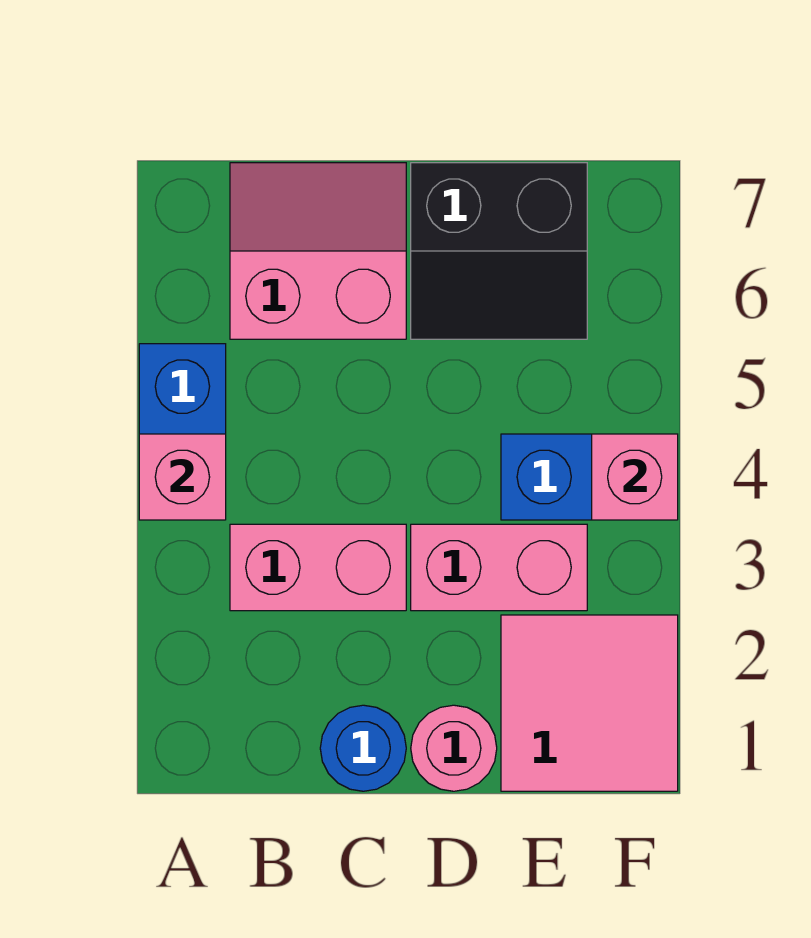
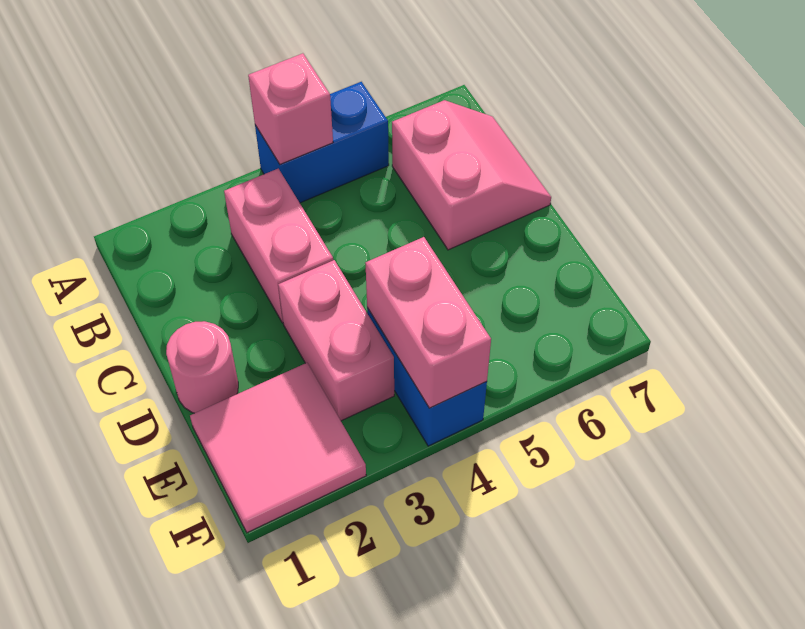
blue 1x1 round brick [320,705,406,791] -> none
black 2x2 slope [411,163,587,339] -> none
pink 1x1 brick [592,434,678,520] -> pink 1x2 brick [365,237,491,408]

